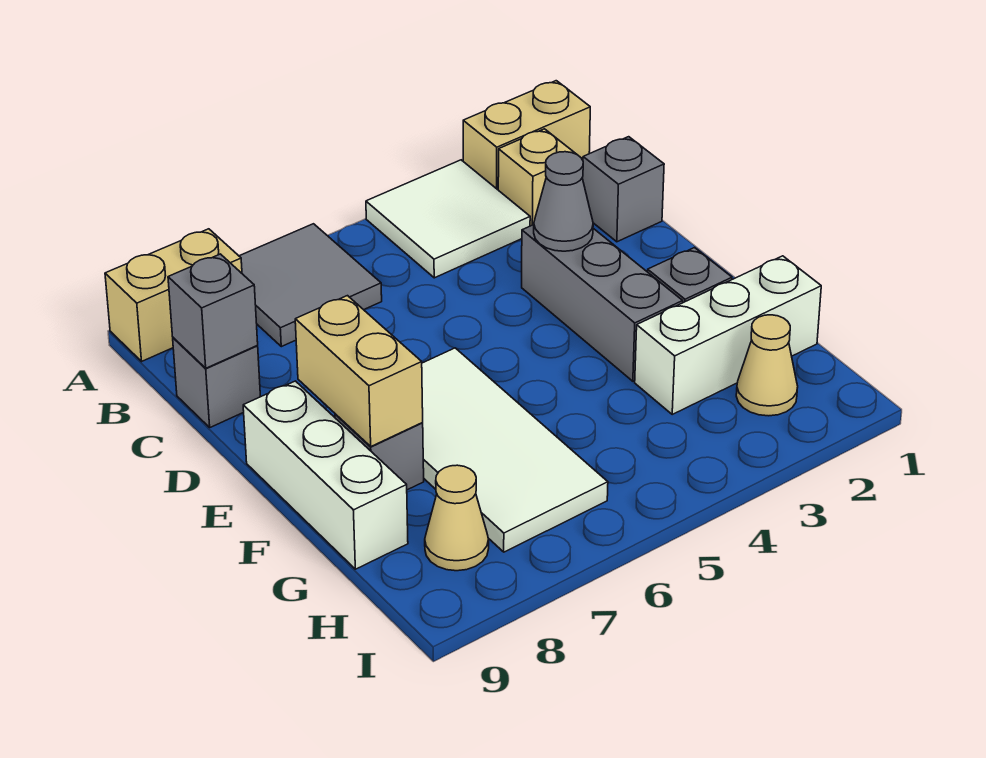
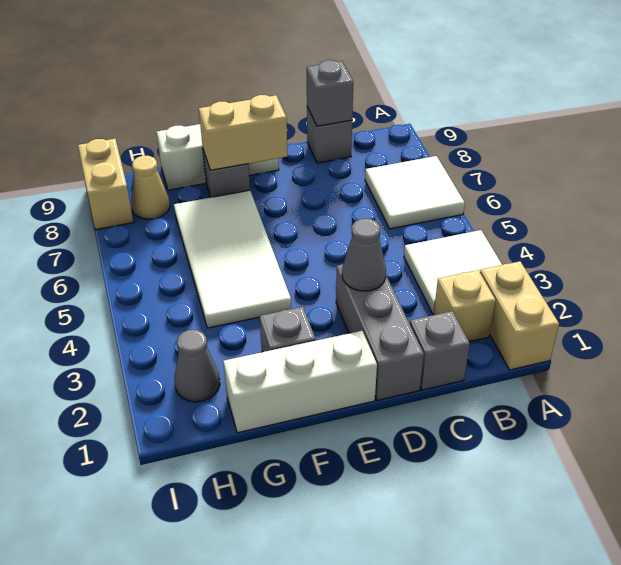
grey 2x2 tile [239,224,382,347] -> white 2x2 tile [365,156,465,229]
tan 1x2 brick [105,229,242,361] -> tan 1x2 brick moved to [78,139,133,230]
grey 1x3 brick [522,225,683,381] -> grey 1x3 brick turned to [336,264,424,400]
white 2x4 tile [422,348,608,552] -> white 2x4 tile turned to [174,190,291,328]
white 1x3 brick [635,256,821,414] -> white 1x3 brick turned to [223,331,377,433]
tan 1x1 cone [736,315,798,416] -> grey 1x1 cone [174,330,220,402]

